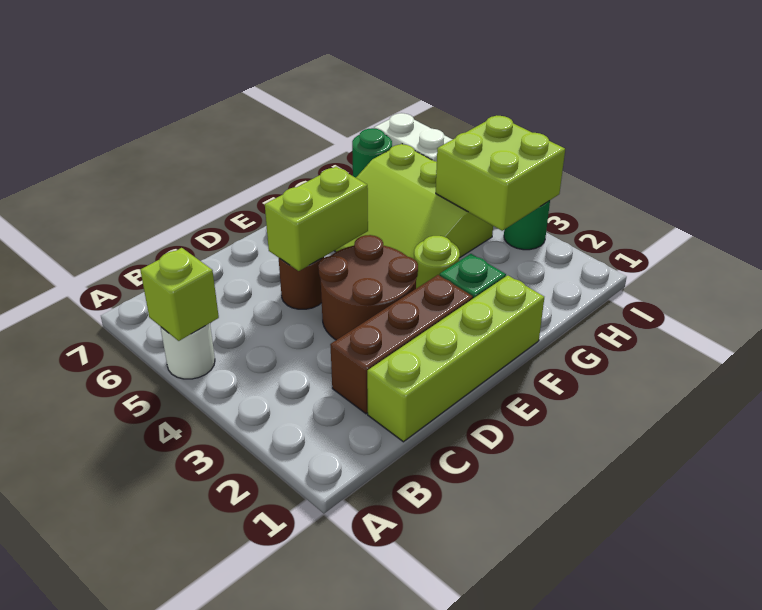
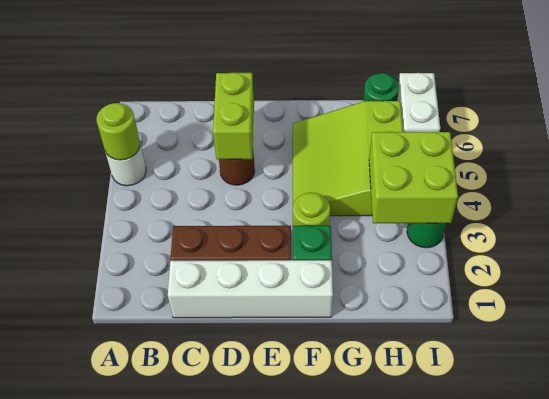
lime 1x1 brick [140,248,219,341] -> lime 1x1 round brick [97,103,140,160]
lime 1x4 brick [367,275,544,442] -> white 1x4 brick [168,260,333,318]
brown 2x2 round brick [318,235,418,340] -> none
lime 1x2 brick [265,167,368,271] -> lime 1x2 brick turned to [213,73,254,159]

